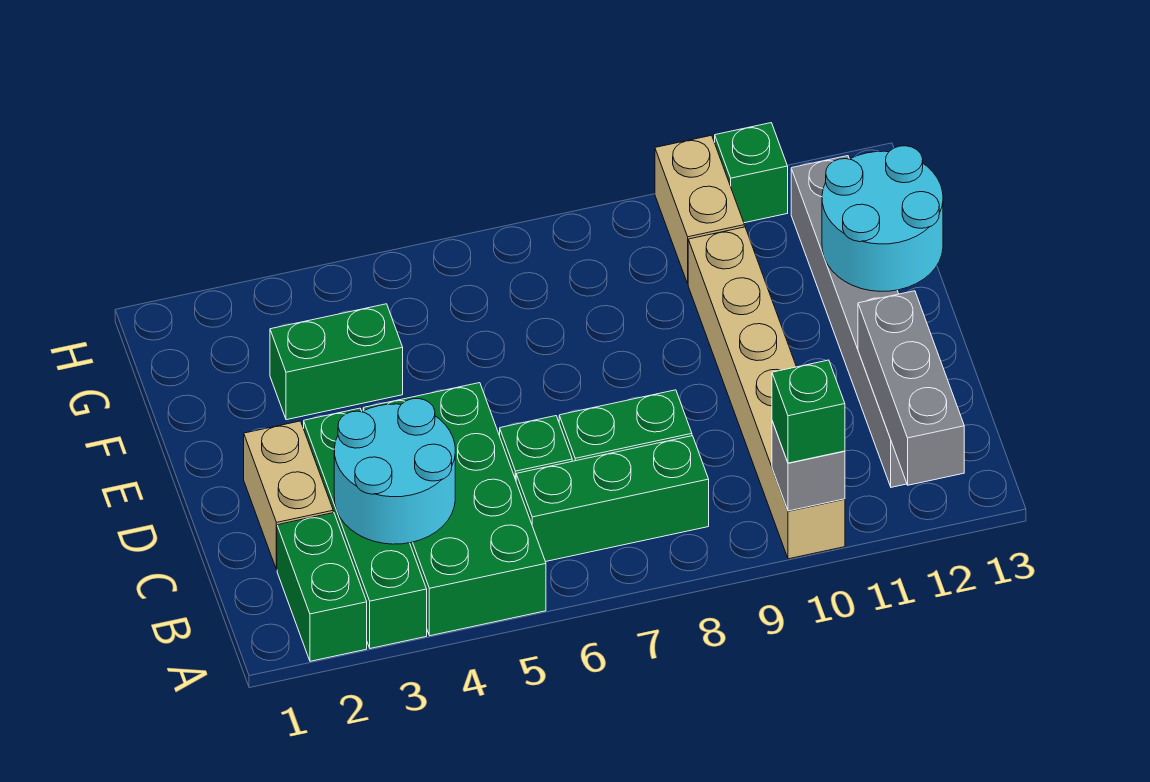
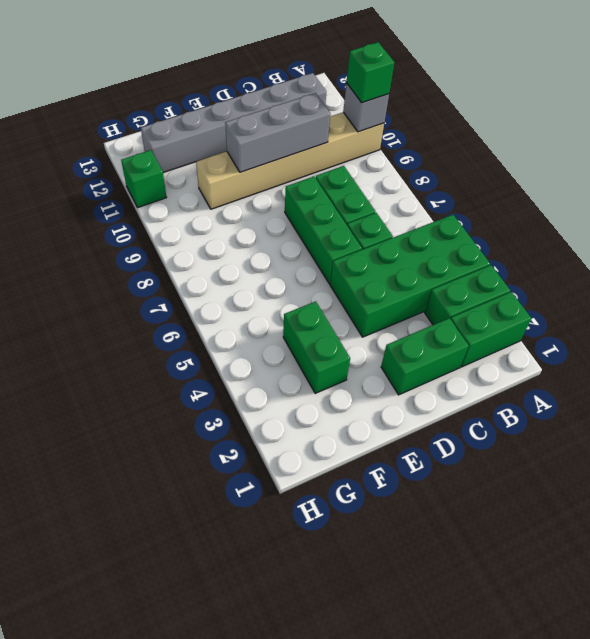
green 1x4 brick [304,408,427,648] -> green 1x2 brick [425,265,510,325]
grey 1x3 brick [858,291,964,485] -> grey 1x3 brick moved to [225,93,330,172]
cyan 2x2 round brick [334,399,455,544] -> none
green 1x3 brick [516,436,709,562] -> green 1x3 brick moved to [285,176,362,284]
tan 1x2 brick [244,421,333,570] -> green 1x2 brick [381,318,469,395]
cyan 2x2 round brick [822,146,943,292] -> none
tan 1x2 brick [655,135,744,284] -> none

